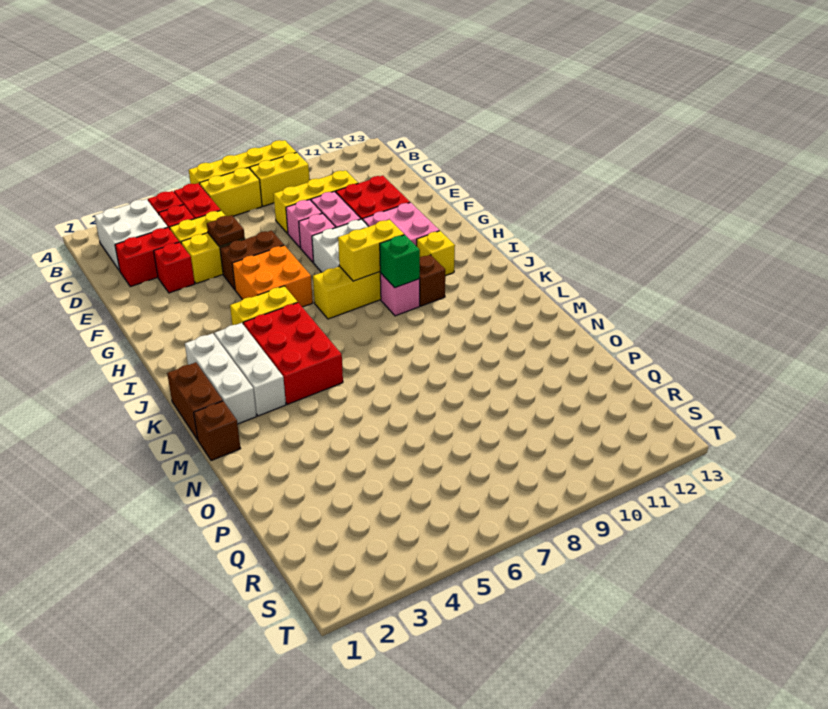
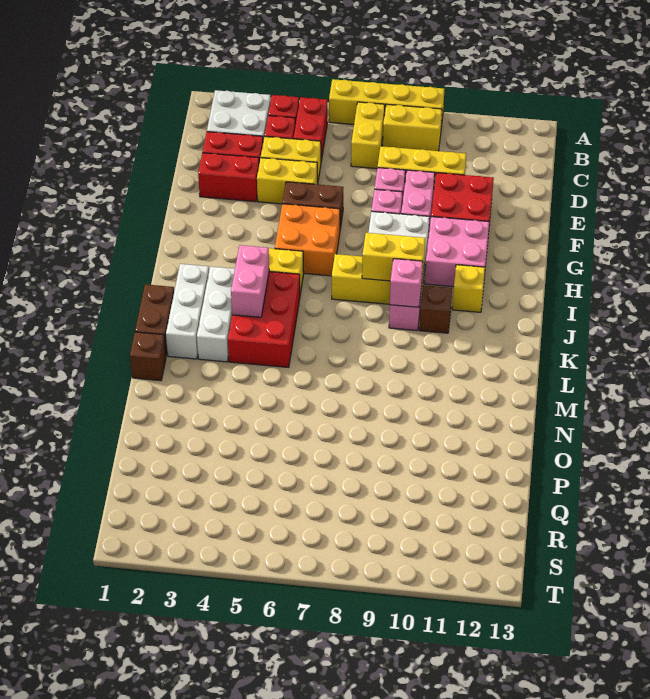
yellow 1x2 brick [200,168,262,216] -> yellow 1x2 brick turned to [351,102,385,169]
red 1x1 brick [154,242,195,293] -> red 1x2 brick [198,153,259,202]
brown 1x1 plate [207,215,245,247] -> none
none -> pink 1x2 brick [231,245,269,317]
green 1x1 brick [380,235,420,288] -> pink 1x1 brick [390,259,423,307]

